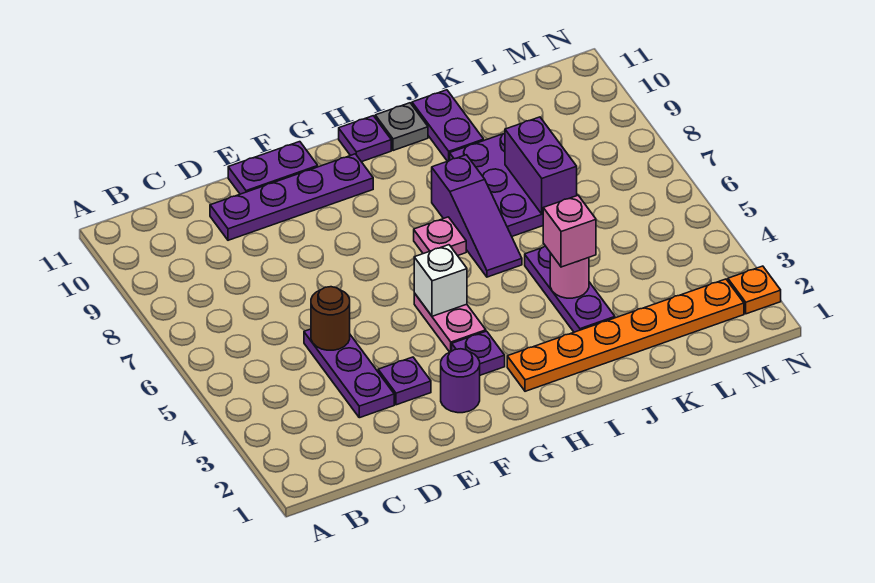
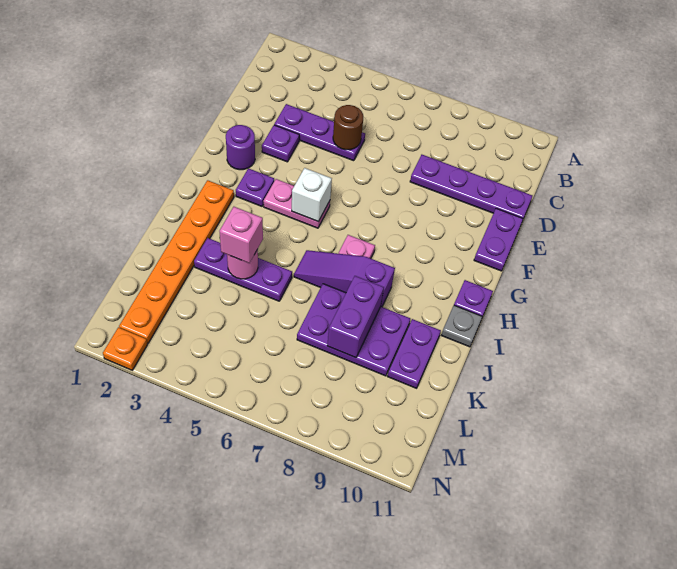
purple 1x4 plate [210,154,373,240] -> purple 1x4 plate turned to [410,155,532,219]
purple 1x2 plate [412,90,484,161] -> purple 1x2 plate turned to [387,319,441,388]
purple 1x2 brick [505,117,577,214] -> purple 1x2 brick turned to [327,276,384,358]

